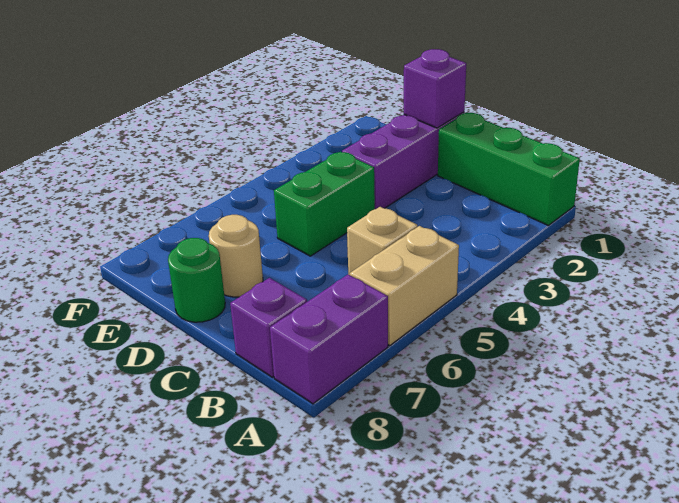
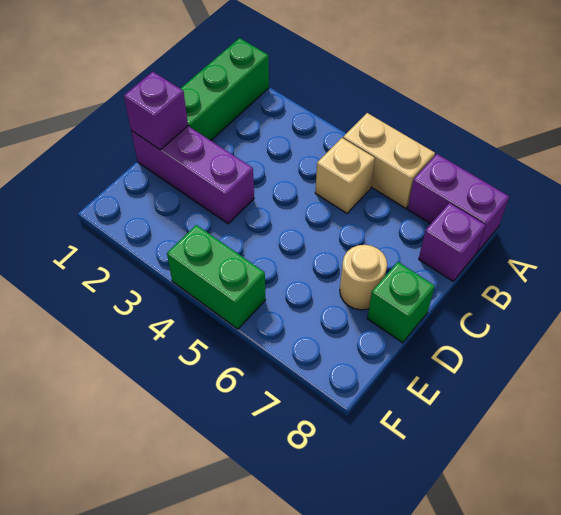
green 1x2 brick [274,152,375,256] -> green 1x2 brick moved to [167,225,266,329]
green 1x1 round brick [168,238,225,322] -> green 1x1 brick [367,262,435,343]

